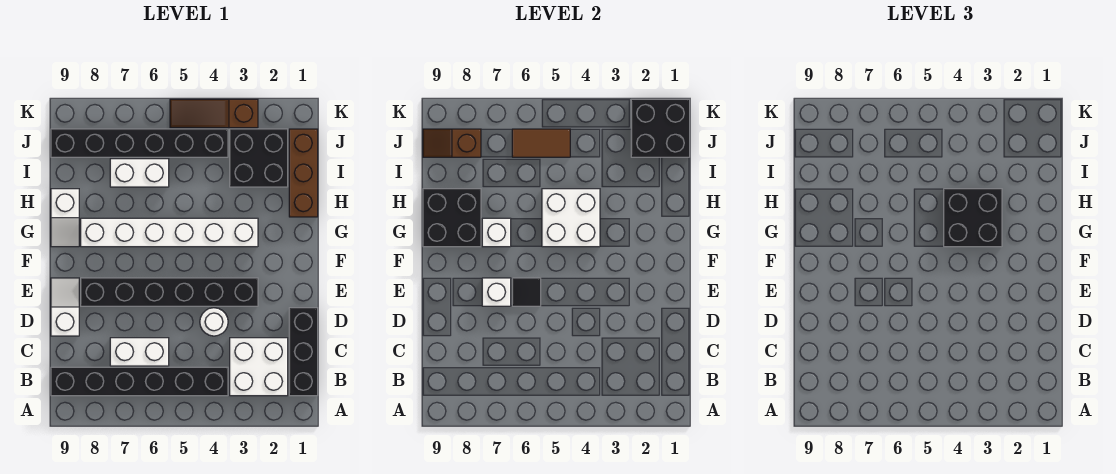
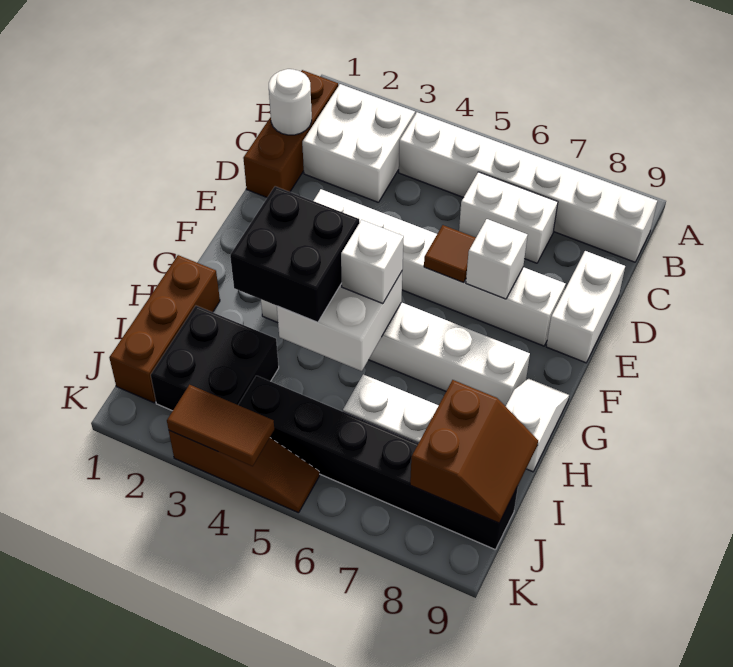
black 1x3 brick [289,308,318,396] -> brown 1x3 brick [243,70,338,197]
black 1x6 brick [51,367,228,396] -> white 1x6 brick [399,112,657,262]
white 1x1 round brick [200,308,228,336] -> white 1x1 round brick moved to [269,69,312,135]
white 1x2 slope [51,278,79,336] -> white 1x2 brick [546,251,625,363]
black 1x6 brick [81,278,258,306] -> white 1x6 brick [313,189,566,346]
black 1x1 tile [512,278,541,306] -> brown 1x1 tile [424,225,476,282]
white 1x1 brick [482,218,511,247] -> white 1x1 brick moved to [341,220,404,304]
black 2x2 brick [423,189,481,247] -> none
black 2x2 brick [631,99,690,157] -> none
brown 1x2 tile [512,129,570,157] -> brown 1x2 tile moved to [167,385,274,466]
brown 1x2 slope [423,129,481,157] -> brown 2x2 slope [410,380,538,523]

